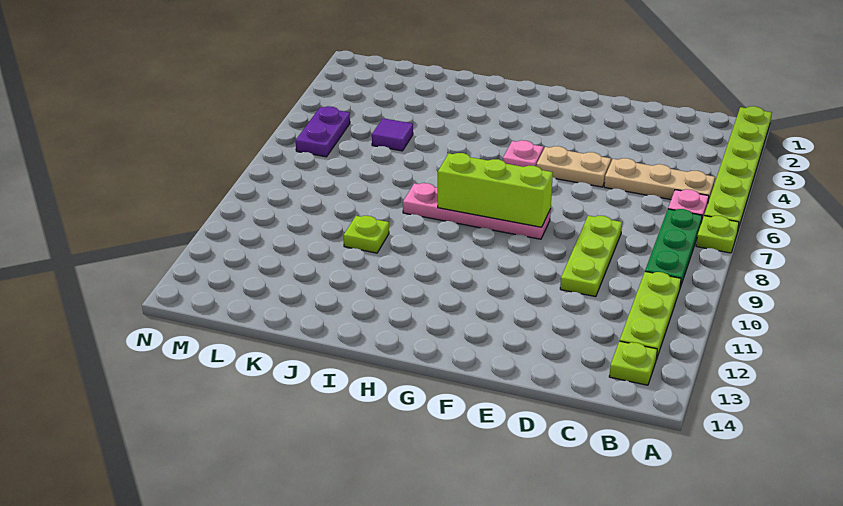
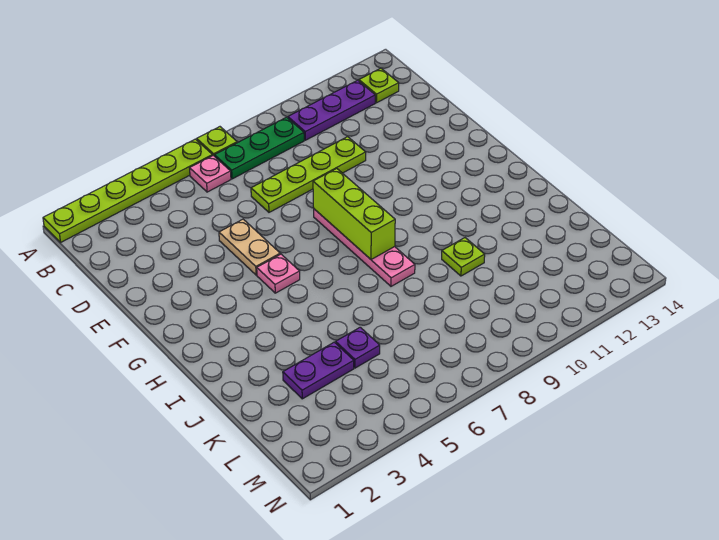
tan 1x3 plate [604,158,715,202] -> none
lime 1x3 plate [620,272,681,359] -> purple 1x3 plate [288,80,375,140]
lime 1x3 plate [560,216,622,297] -> lime 1x4 plate [251,137,366,212]
purple 1x1 tile [372,118,413,151] -> purple 1x1 plate [336,327,380,368]
purple 1x2 plate [296,106,350,157] -> purple 1x2 plate moved to [283,342,354,399]

